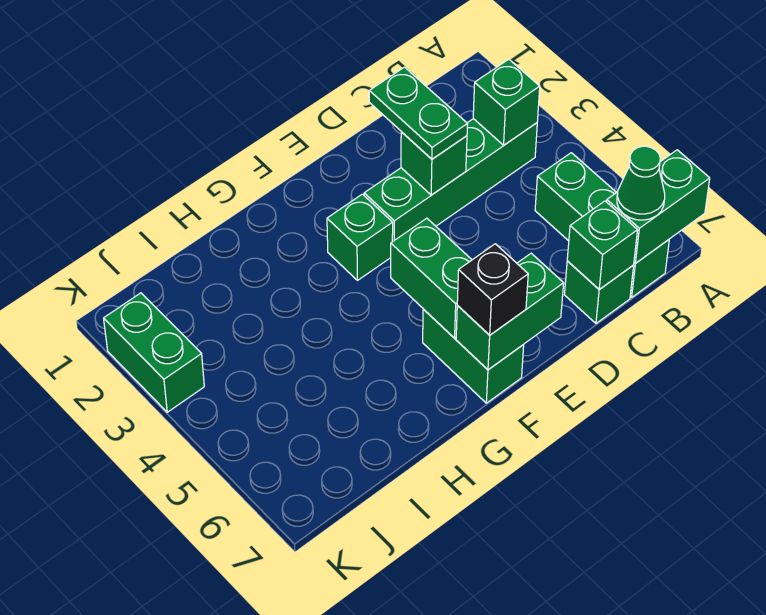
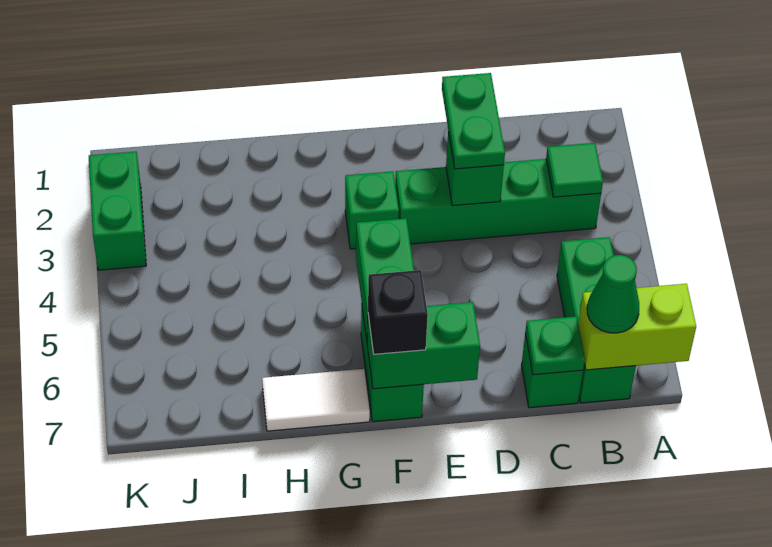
green 1x2 brick [607,150,710,263] -> lime 1x2 brick [578,284,696,370]
green 1x1 brick [473,59,540,145] -> green 1x1 tile [546,143,603,197]
green 1x1 brick [567,201,638,289] -> green 1x1 plate [525,316,585,375]
none -> white 1x2 tile [262,369,370,431]

